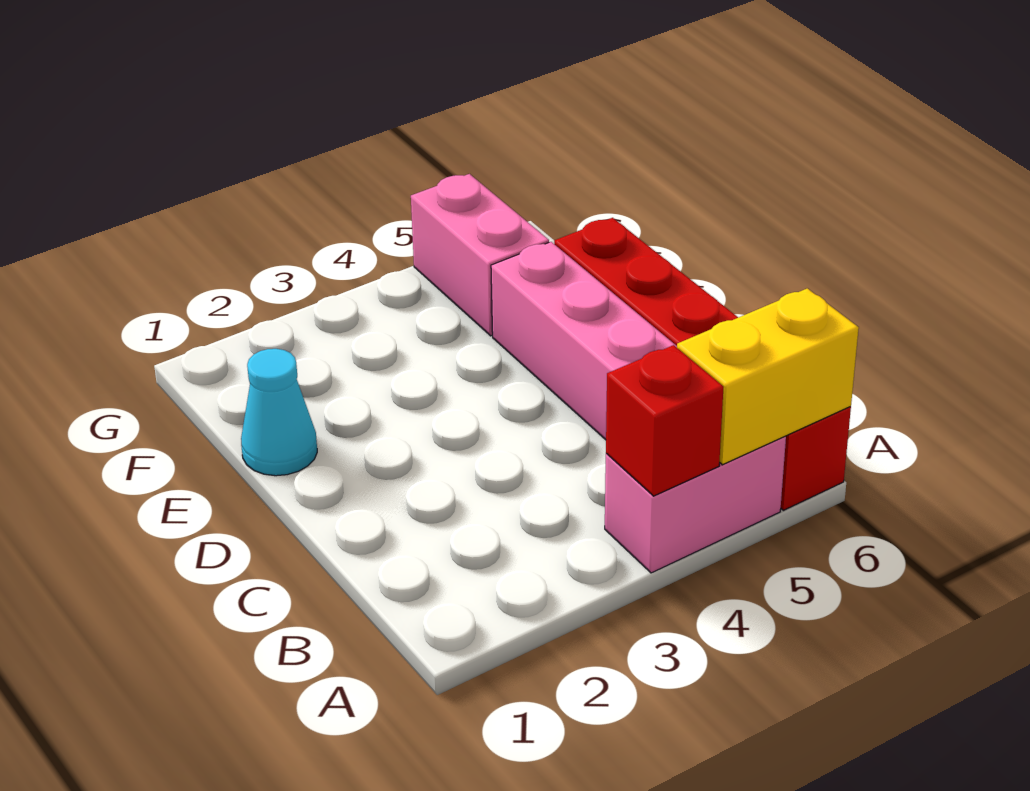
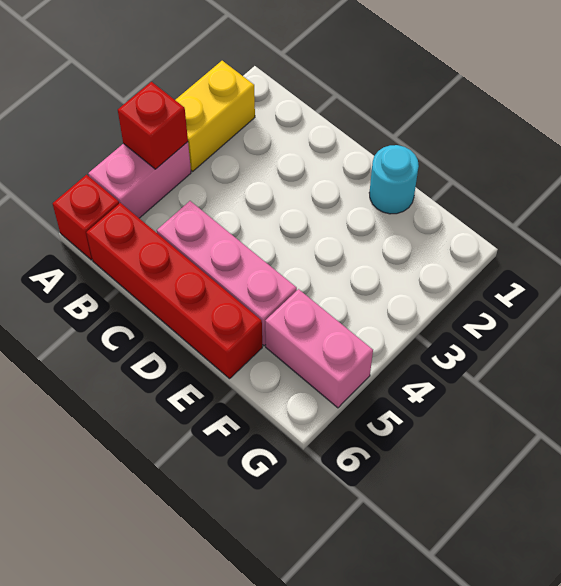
yellow 1x2 brick [677,288,859,465] -> yellow 1x2 brick moved to [176,61,255,171]
cyan 1x1 cone [241,349,317,476] -> cyan 1x1 round brick [369,145,419,214]

